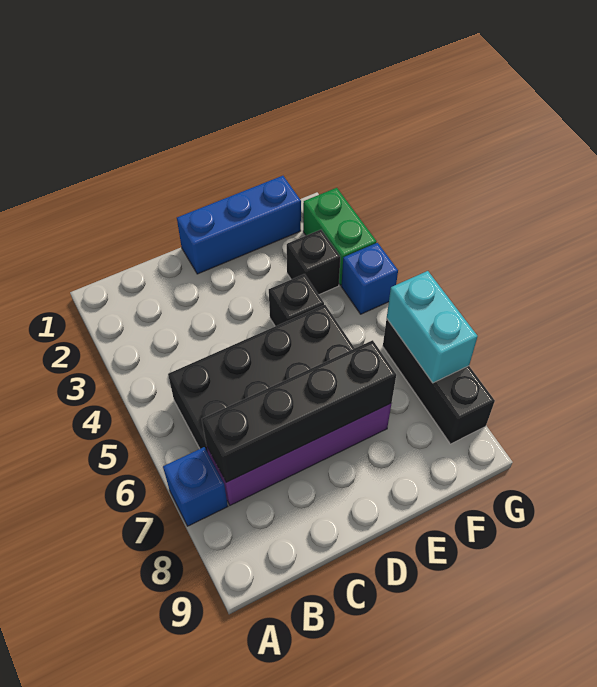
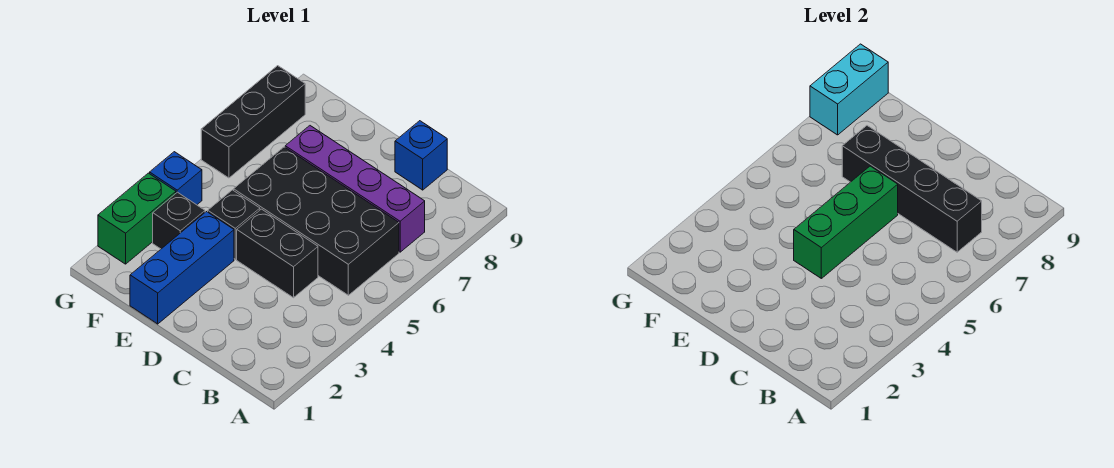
blue 1x1 brick [163,447,228,526] -> blue 1x1 brick moved to [395,121,447,190]
none -> black 1x2 brick [237,209,318,298]
blue 1x3 brick [177,176,301,274] -> blue 1x3 brick turned to [130,212,234,324]
none -> green 1x3 brick [794,166,898,278]
cyan 1x2 brick [387,271,478,383] -> cyan 1x2 brick moved to [810,44,888,135]

